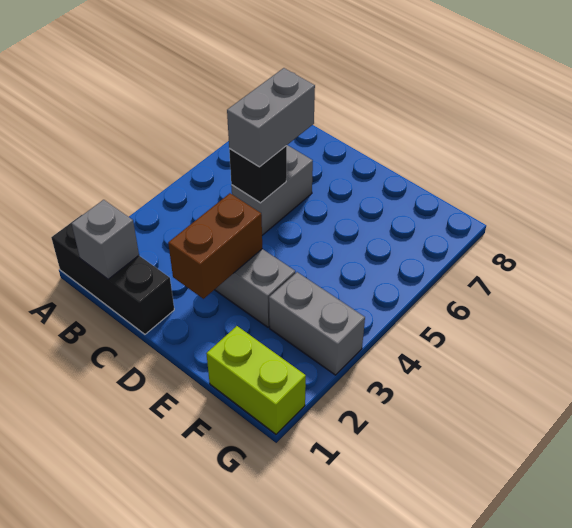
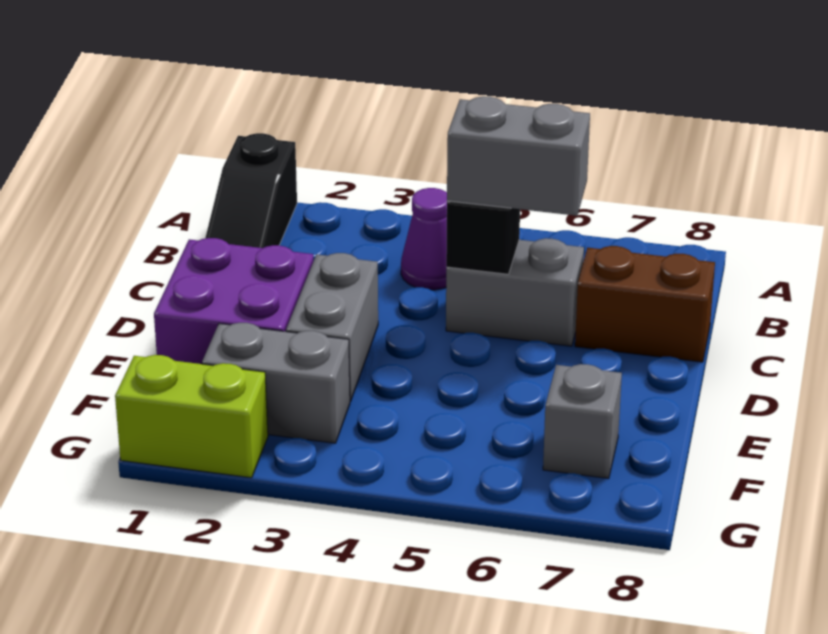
black 1x3 brick [51,215,174,334] -> black 1x3 slope [205,133,297,248]
grey 1x1 brick [72,200,139,279] -> grey 1x1 brick moved to [543,364,622,478]
none -> purple 1x1 cone [401,188,447,290]
none -> purple 2x2 brick [154,238,313,364]
brown 1x2 brick [168,193,262,299] -> brown 1x2 brick moved to [575,246,715,362]
lime 1x2 brick [206,326,306,434] -> lime 1x2 brick turned to [115,355,268,478]
grey 1x2 brick [269,272,365,375] -> grey 1x2 brick turned to [202,323,350,443]

